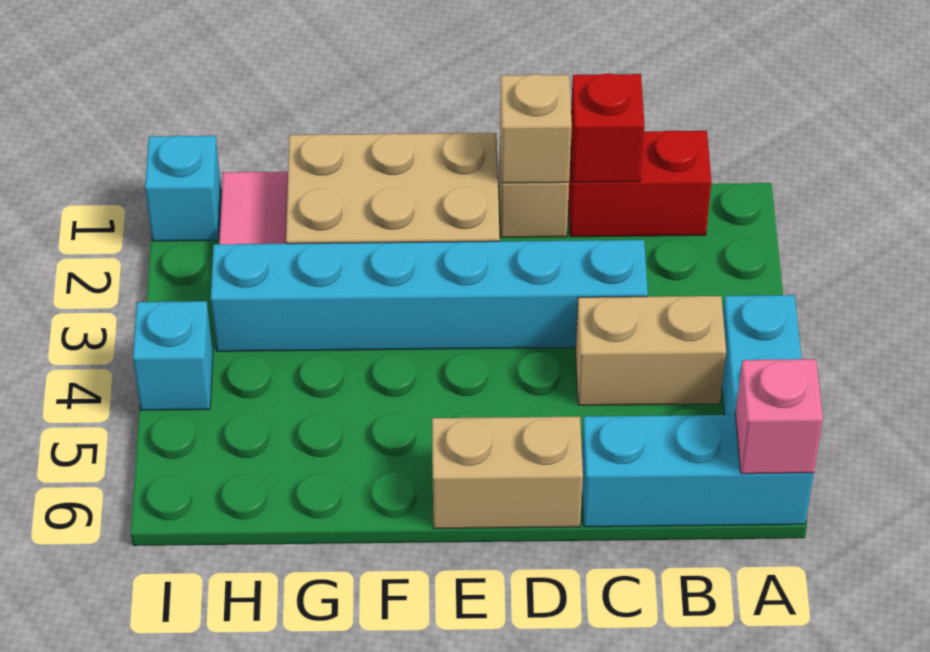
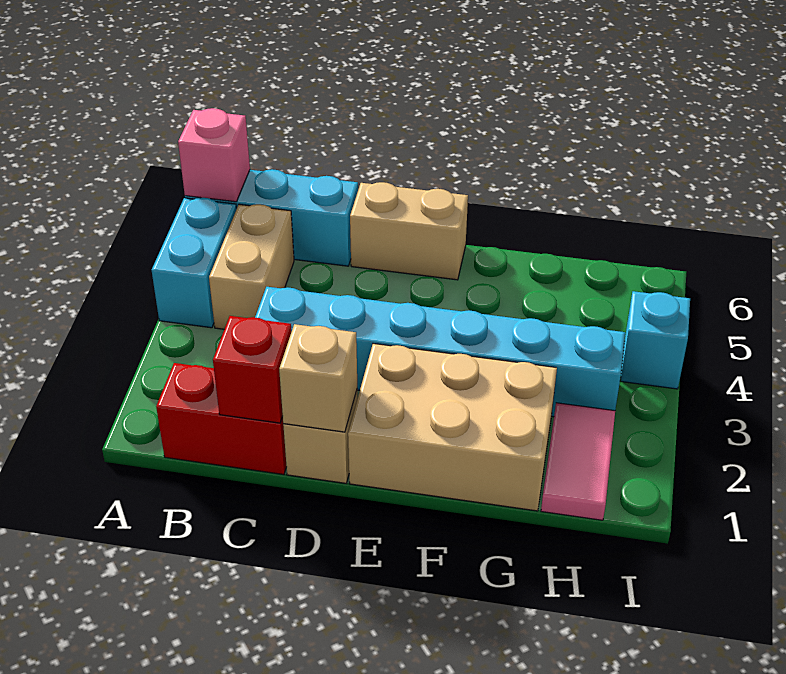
tan 1x2 brick [575,296,726,405] -> tan 1x2 brick turned to [209,204,294,329]
cyan 1x1 brick [145,136,221,241] -> none

